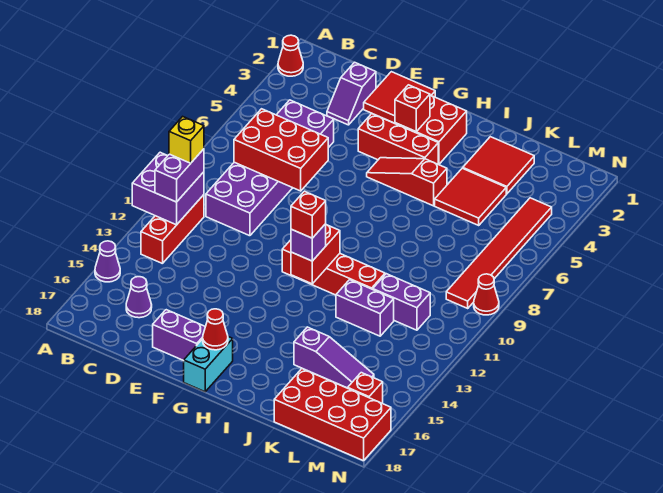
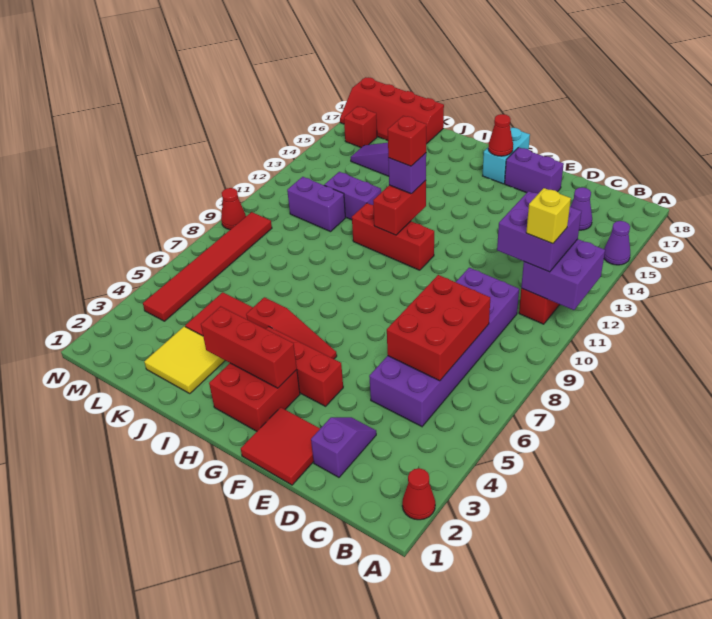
purple 1x2 brick [155,149,204,202] -> purple 2x2 brick [497,191,581,272]
red 2x3 brick [234,109,328,191] -> red 2x3 brick turned to [387,275,490,381]
red 1x1 brick [395,85,430,132] -> red 1x3 brick [201,306,297,388]
red 1x4 brick [282,240,385,295] -> red 1x3 brick [352,203,434,270]
red 2x2 tile [463,137,534,194] -> yellow 2x2 tile [144,326,225,394]
red 2x4 brick [274,369,391,461] -> red 2x4 slope [340,77,444,144]

